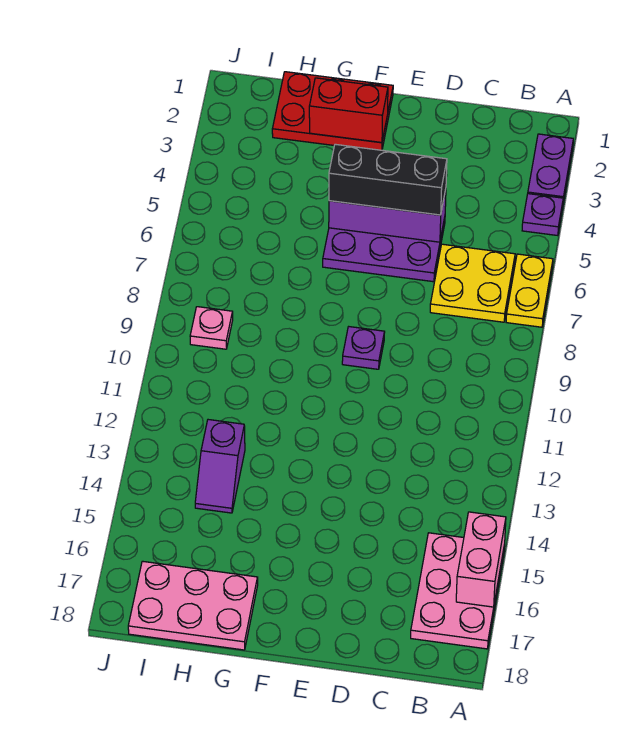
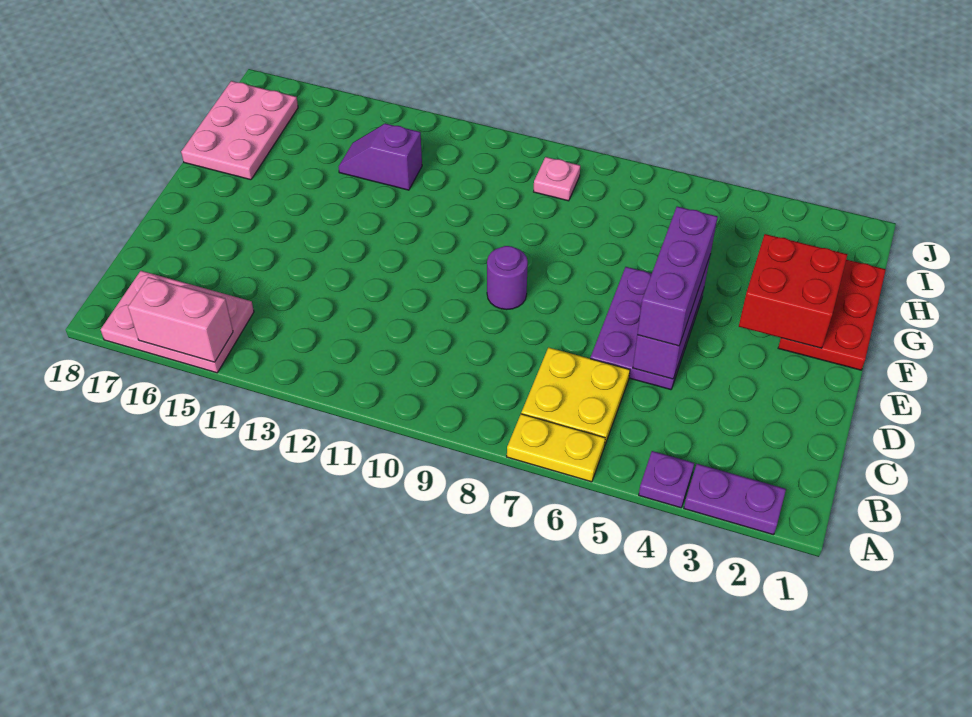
black 1x3 brick [329,144,447,215] -> purple 1x3 brick [637,207,718,346]
purple 1x1 plate [342,327,385,369] -> purple 1x1 round brick [487,246,528,310]
red 1x2 brick [309,78,388,143] -> red 2x2 brick [739,234,847,348]

